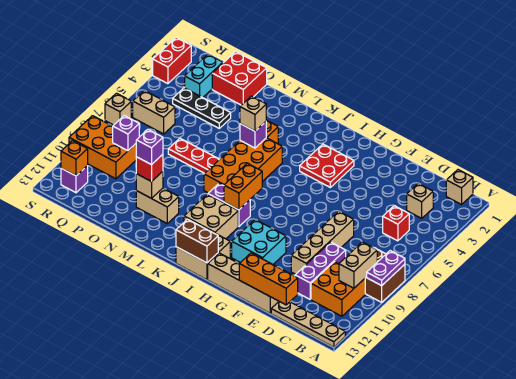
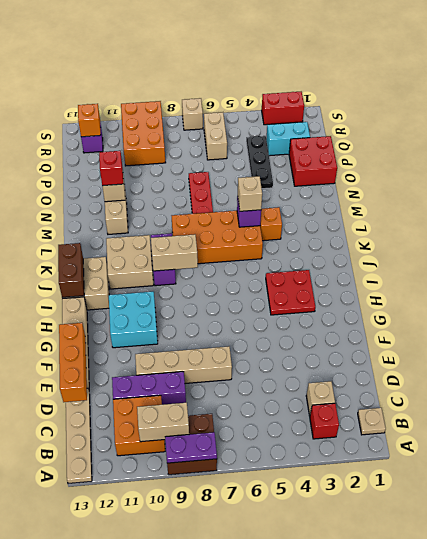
tan 1x1 brick [446,170,473,205] -> tan 1x1 plate [358,408,386,435]
red 1x1 brick [383,206,409,241] -> red 1x1 brick moved to [310,403,339,439]
orange 1x2 brick [224,163,262,210] -> tan 1x2 brick [151,234,198,271]
purple 1x1 brick [136,129,163,165] -> none
purple 1x1 brick [113,116,139,151] -> none

